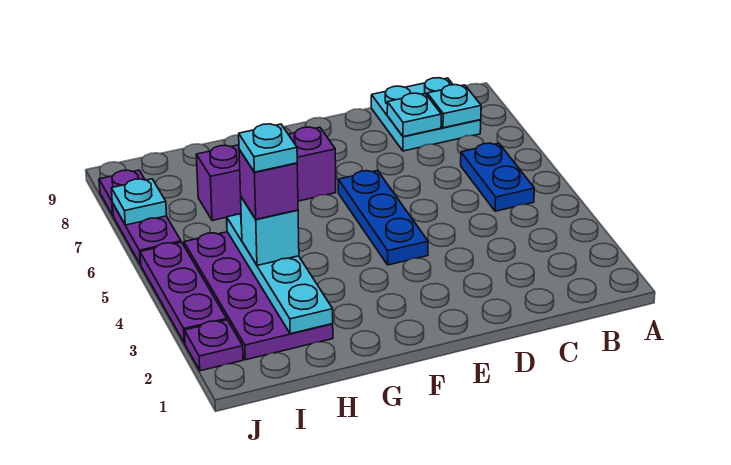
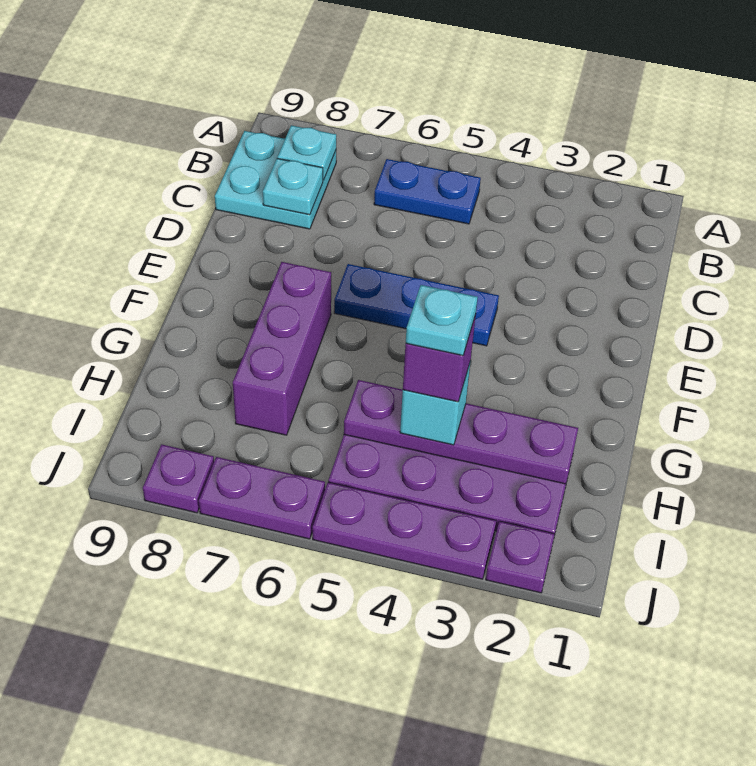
cyan 1x4 plate [227,214,333,334] -> purple 1x4 plate [344,380,578,484]
cyan 1x1 plate [111,179,167,225] -> none

